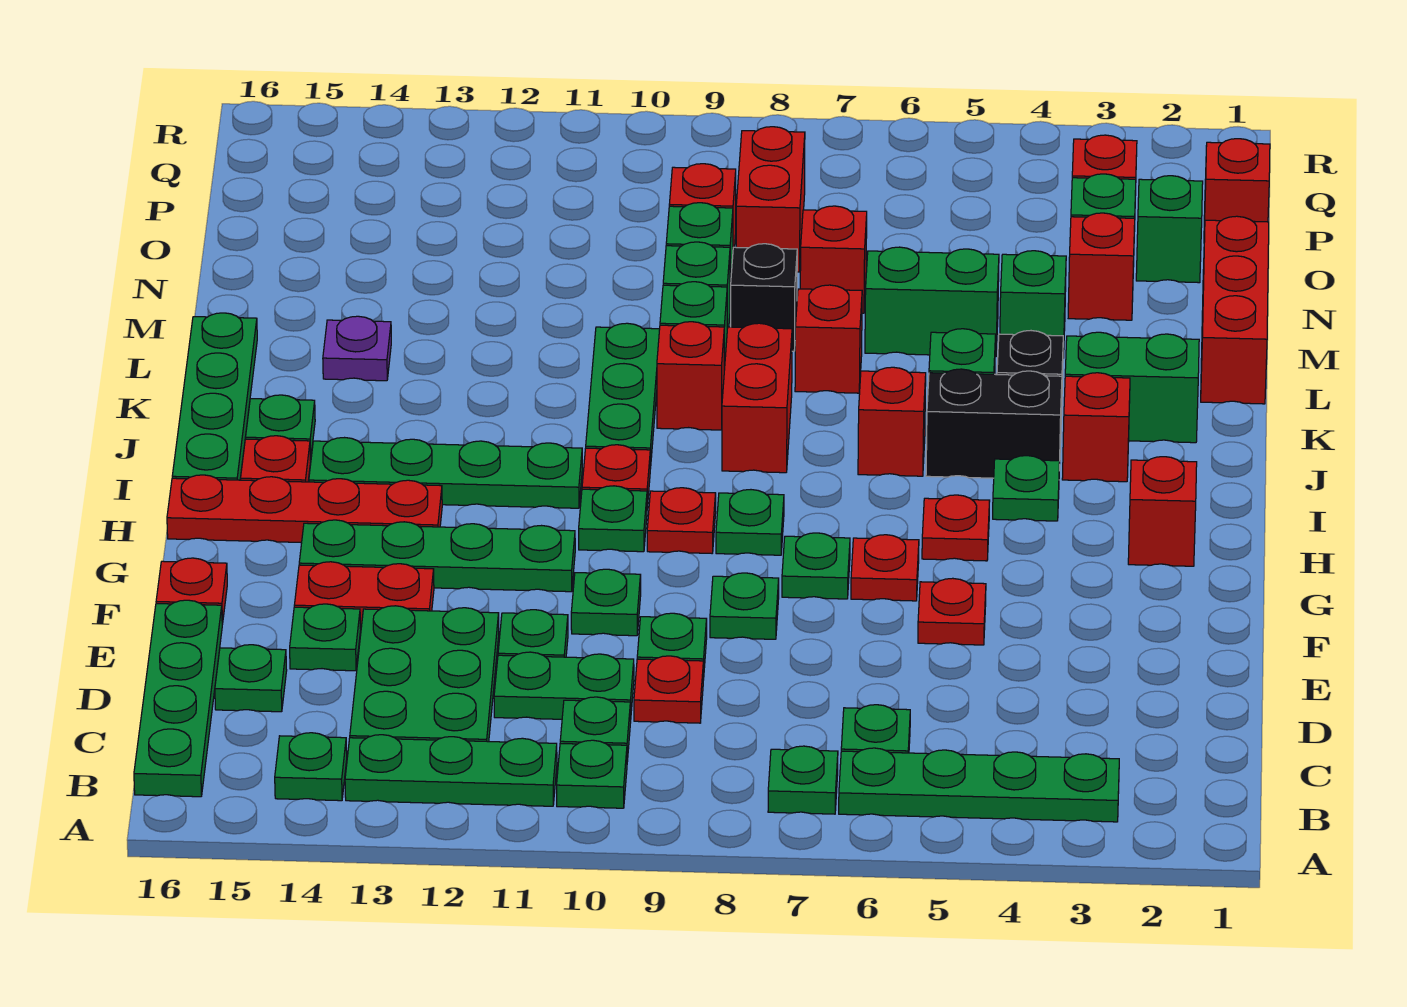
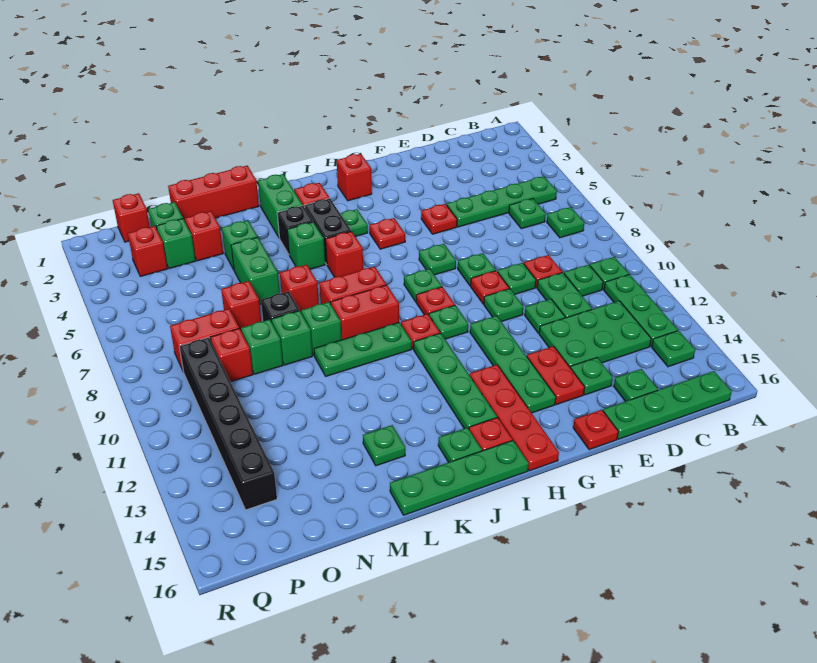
green 1x4 plate [839,748,1119,822] -> green 1x4 plate turned to [447,176,557,227]
red 1x1 plate [851,535,919,601] -> red 1x1 plate moved to [471,271,509,304]
red 1x1 brick [657,322,724,430] -> red 1x2 brick [331,285,399,340]
purple 1x1 plate [323,316,391,381] -> green 1x1 plate [363,425,405,466]
none -> black 1x6 brick [179,337,277,510]

